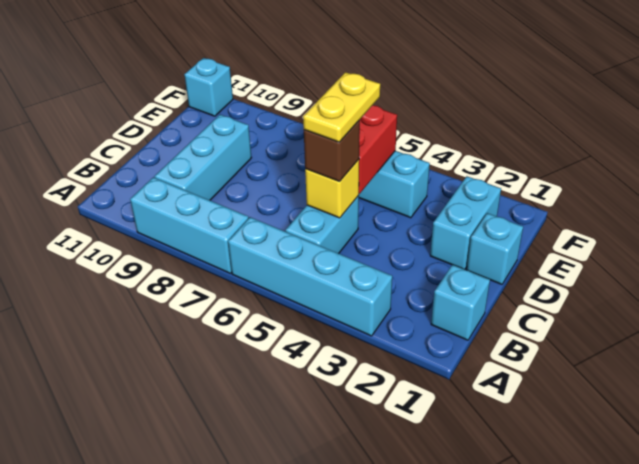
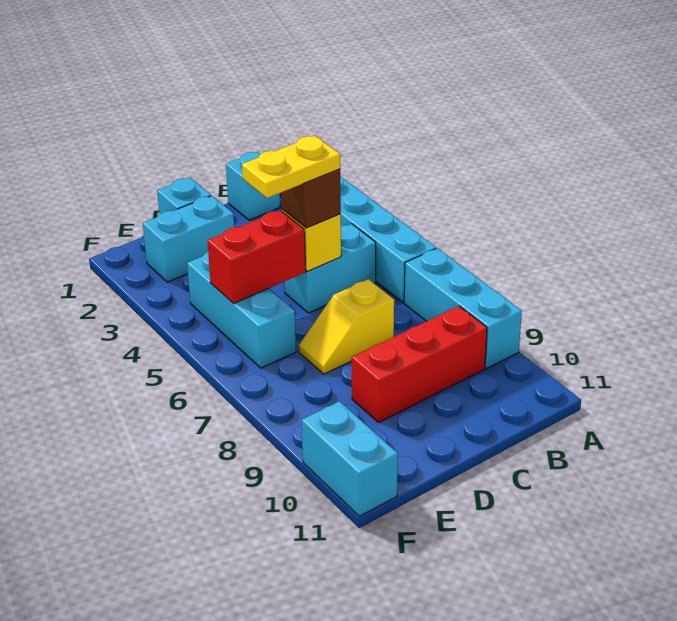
cyan 1x3 brick [154,115,252,200] -> red 1x3 brick [352,306,487,423]
none -> yellow 1x2 slope [299,279,394,374]
cyan 1x1 brick [184,58,233,116] -> cyan 1x2 brick [302,401,398,516]

